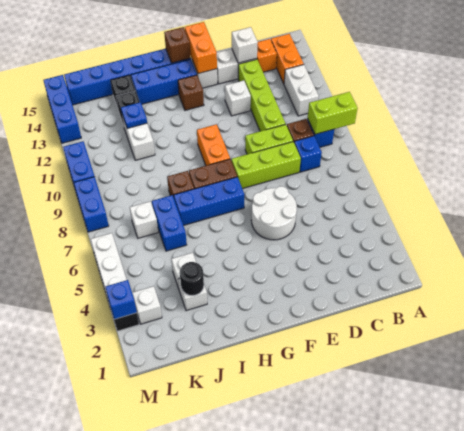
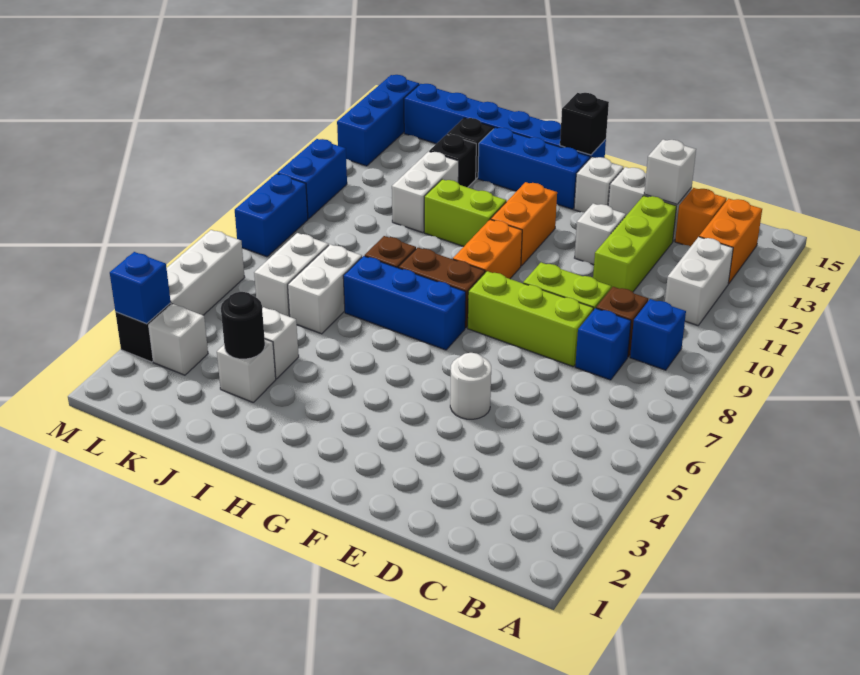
lime 1x2 brick [307,92,358,134] -> lime 1x2 brick moved to [424,179,506,247]
lime 1x4 brick [238,59,286,131] -> lime 1x3 brick [593,196,677,292]
white 2x2 round brick [251,186,297,240] -> white 1x1 round brick [450,353,491,419]
orange 1x2 brick [185,22,217,74] -> orange 1x2 brick moved to [491,182,557,266]
brown 1x1 brick [178,75,204,110] -> none
brown 1x1 brick [164,27,191,63] -> black 1x1 brick [560,93,609,155]
blue 1x2 brick [152,195,187,251] -> white 1x2 brick [288,244,362,334]
blue 1x1 plate [121,102,147,128] -> none
white 1x1 brick [130,202,158,238] -> white 1x2 brick [254,233,329,317]

